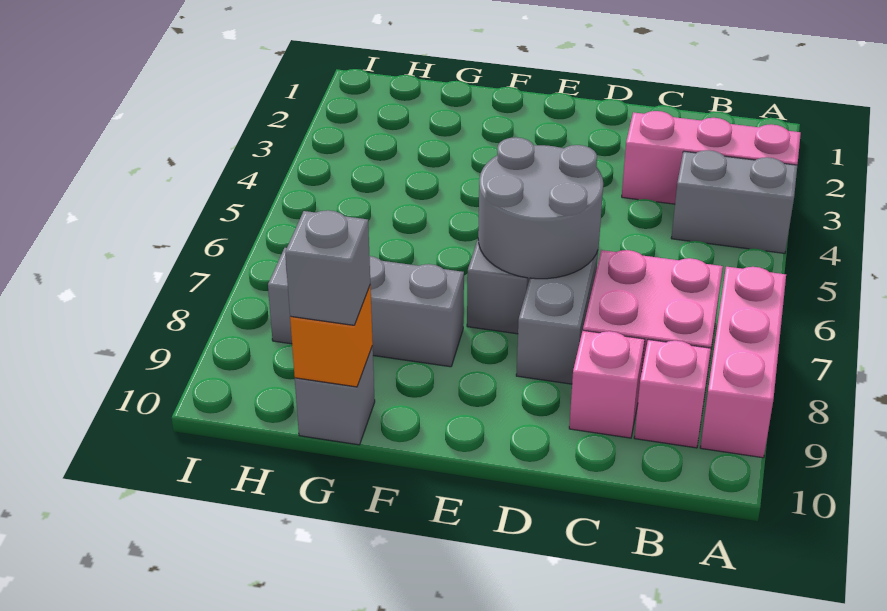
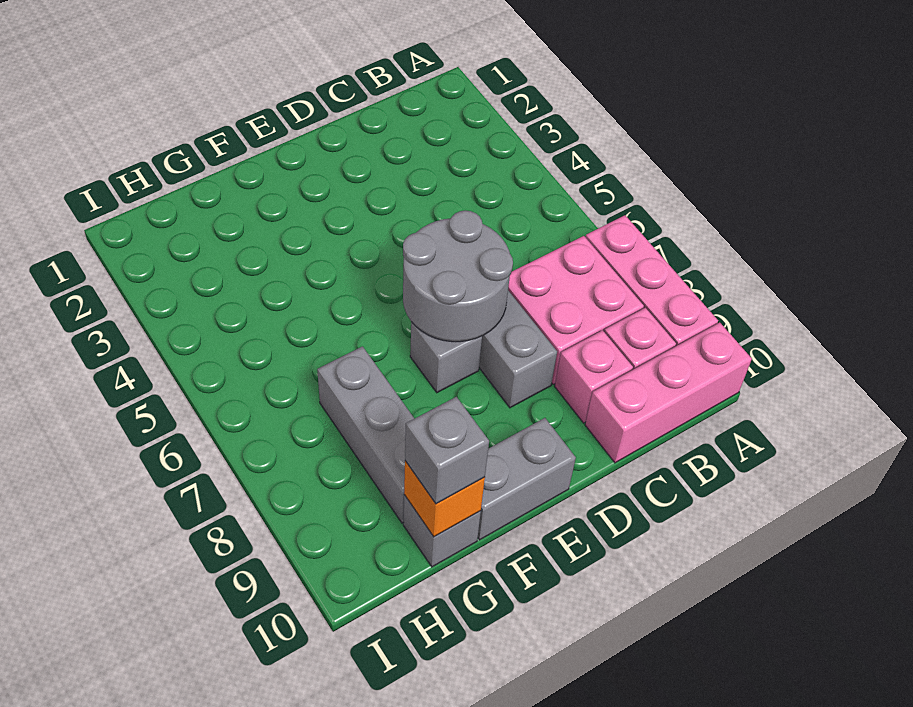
pink 1x3 brick [622,111,801,204] -> pink 1x3 brick moved to [585,323,752,463]
grey 1x2 brick [671,150,797,253] -> grey 1x2 brick moved to [478,418,576,540]
grey 1x3 brick [268,248,464,367] -> grey 1x3 brick turned to [317,346,414,523]

